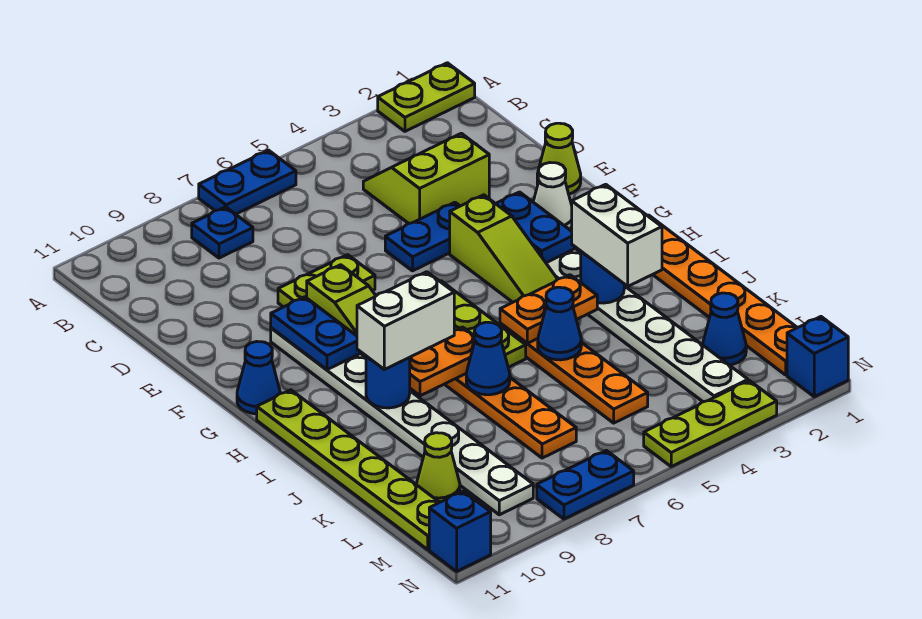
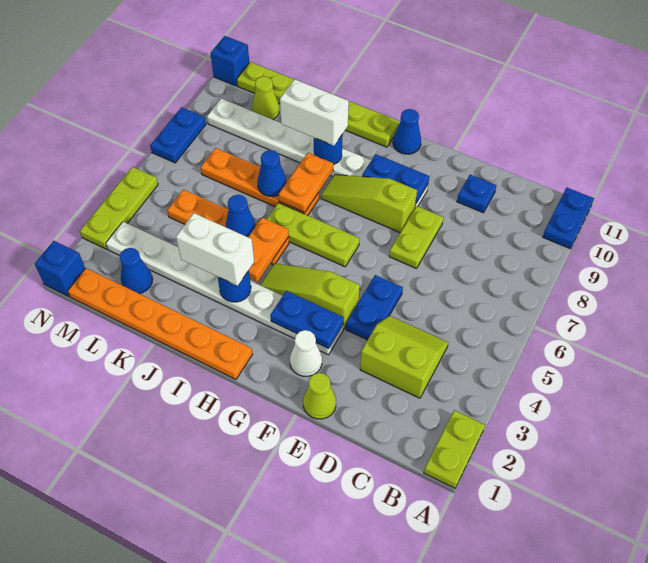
blue 1x2 plate [199,150,296,214] -> blue 1x2 plate moved to [543,188,594,249]
blue 1x1 plate [192,207,253,258] -> blue 1x1 plate moved to [457,175,497,213]
lime 2x2 slope [363,133,489,224] -> lime 2x2 slope turned to [360,316,448,398]
white 1x2 brick [357,272,454,369] -> white 1x2 brick turned to [280,79,349,146]

